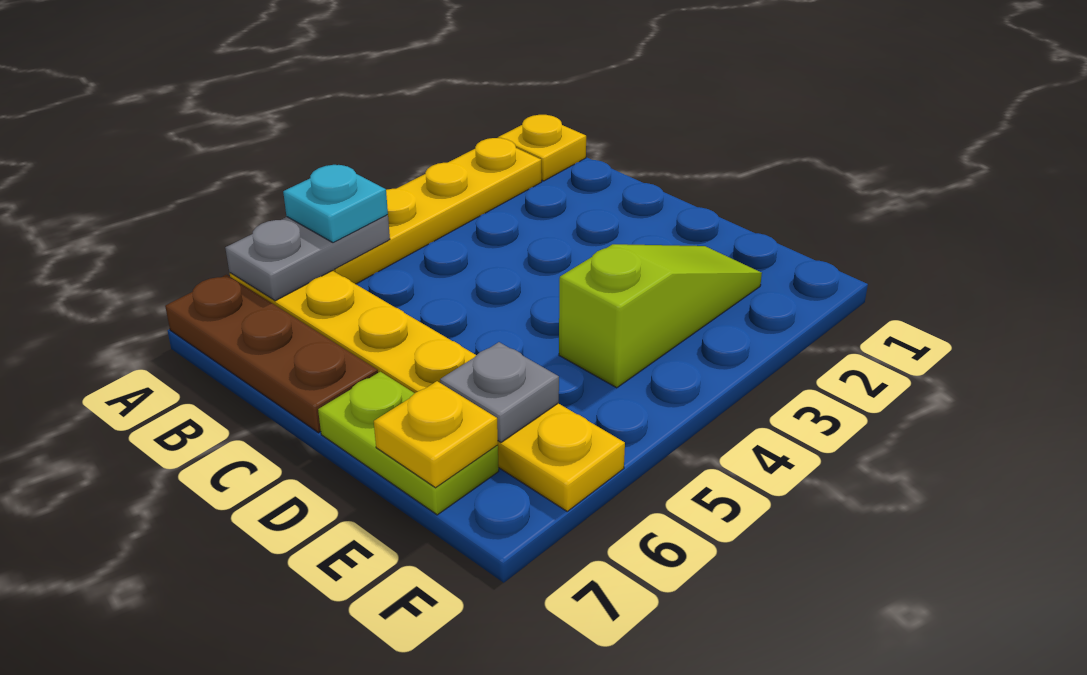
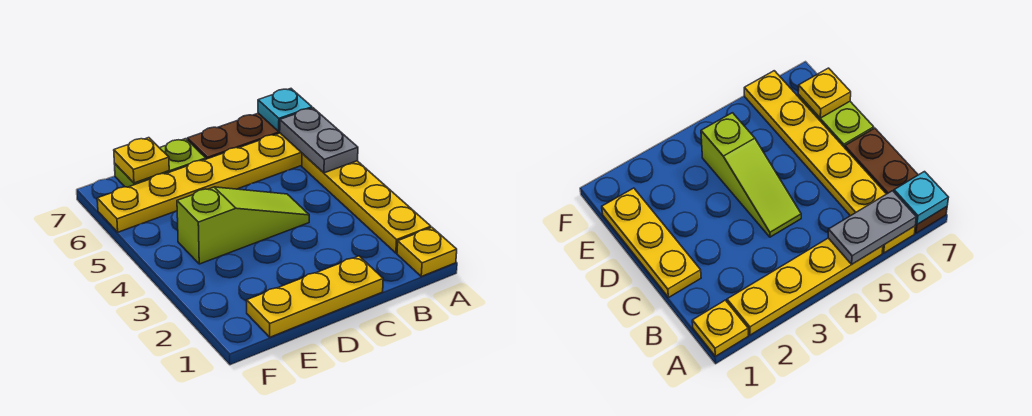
cyan 1x1 plate [283,165,388,243] -> cyan 1x1 plate moved to [258,89,312,132]
none -> yellow 1x3 plate [247,256,383,337]
lime 1x3 slope [559,244,762,388] -> lime 1x3 slope turned to [177,187,309,264]
grey 1x1 plate [440,342,559,442] -> none

